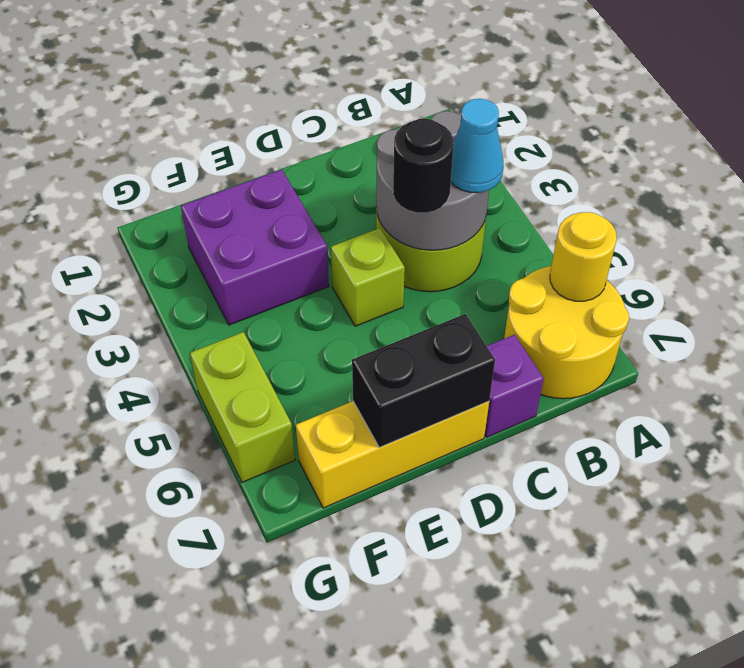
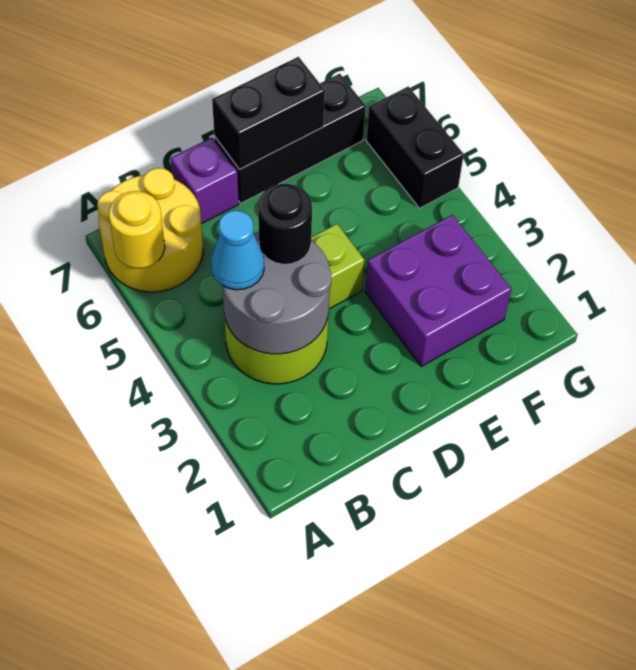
yellow 1x3 brick [296,401,489,508] -> black 1x3 brick [214,74,366,203]
lime 1x2 brick [190,332,295,482] -> black 1x2 brick [366,86,464,208]

